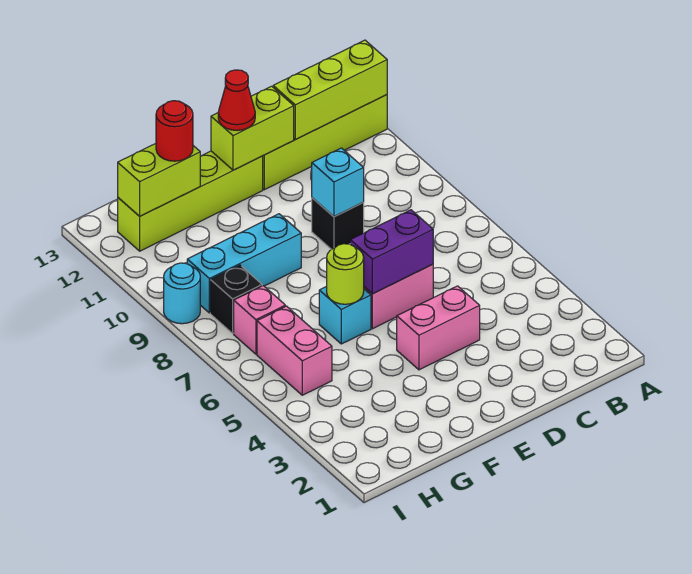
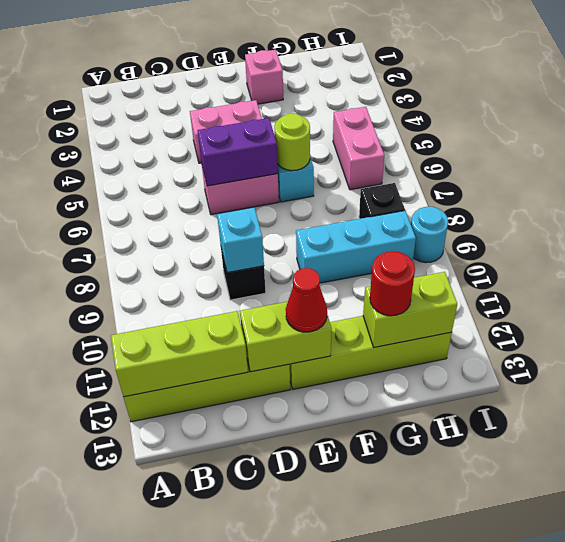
pink 1x1 brick [234,286,285,354] -> pink 1x1 brick moved to [245,50,283,104]

